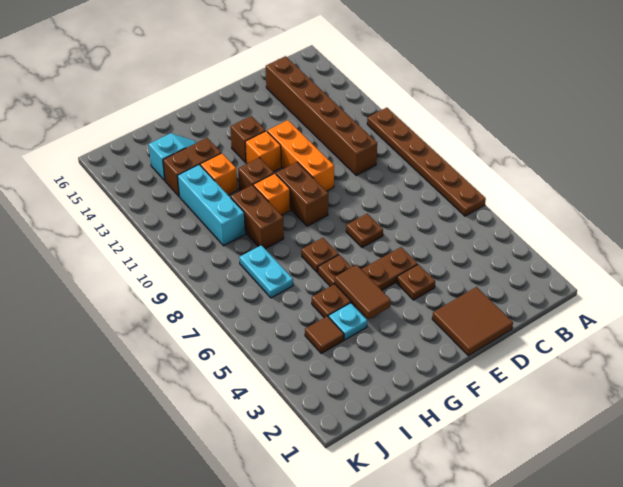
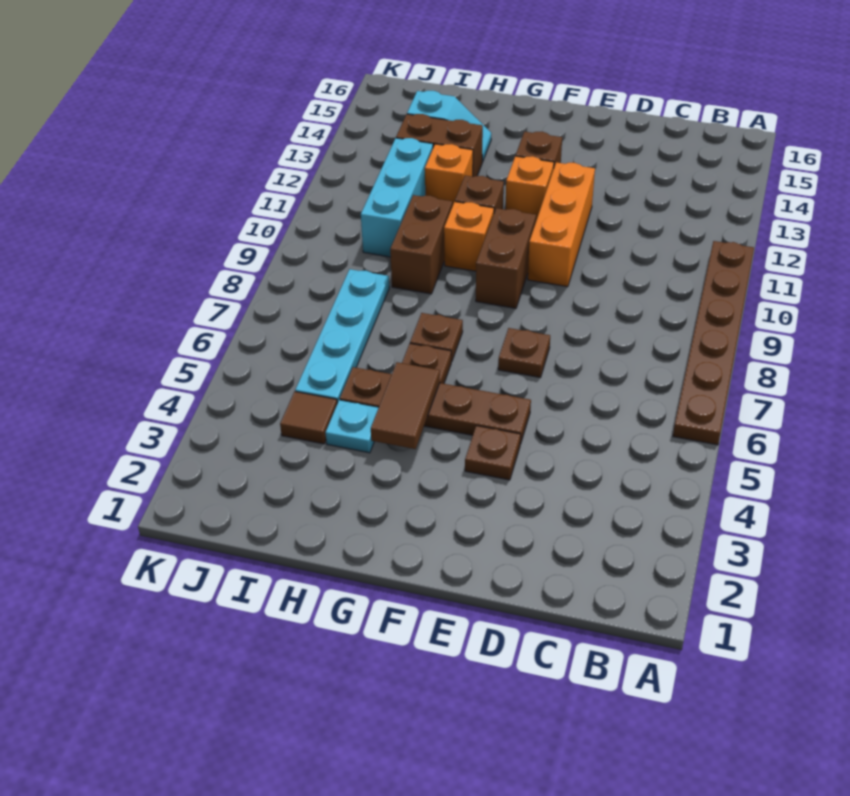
brown 1x6 brick [266,56,377,175] -> none
brown 2x2 tile [432,287,513,356] -> none
cyan 1x2 plate [239,245,293,298] -> cyan 1x4 plate [295,269,389,403]

